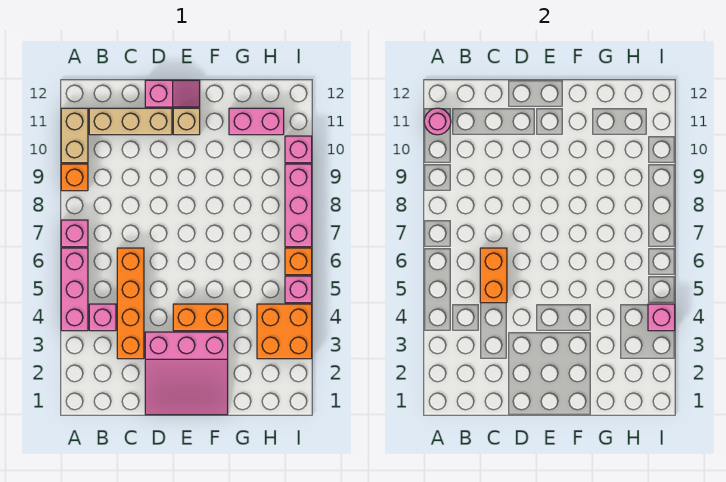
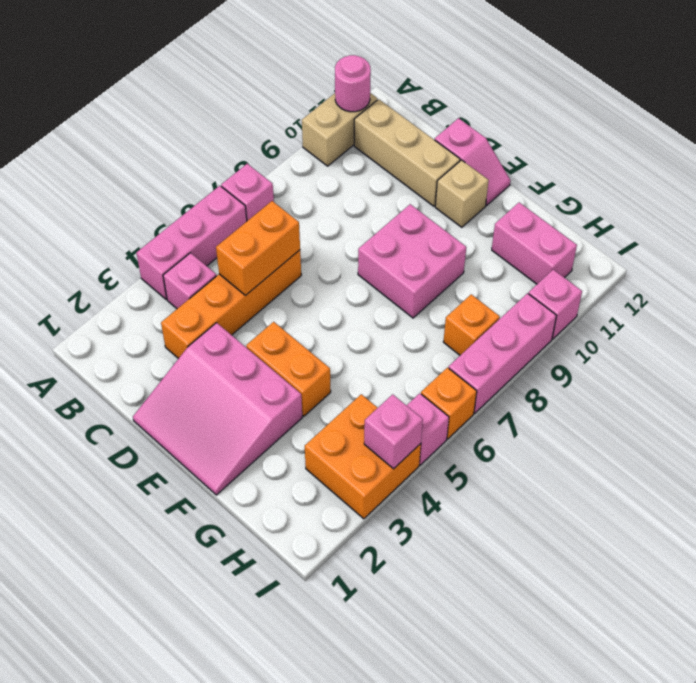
orange 1x1 brick [61,164,88,191] -> orange 1x1 brick moved to [444,294,500,355]
none -> pink 2x2 brick [358,204,466,318]

